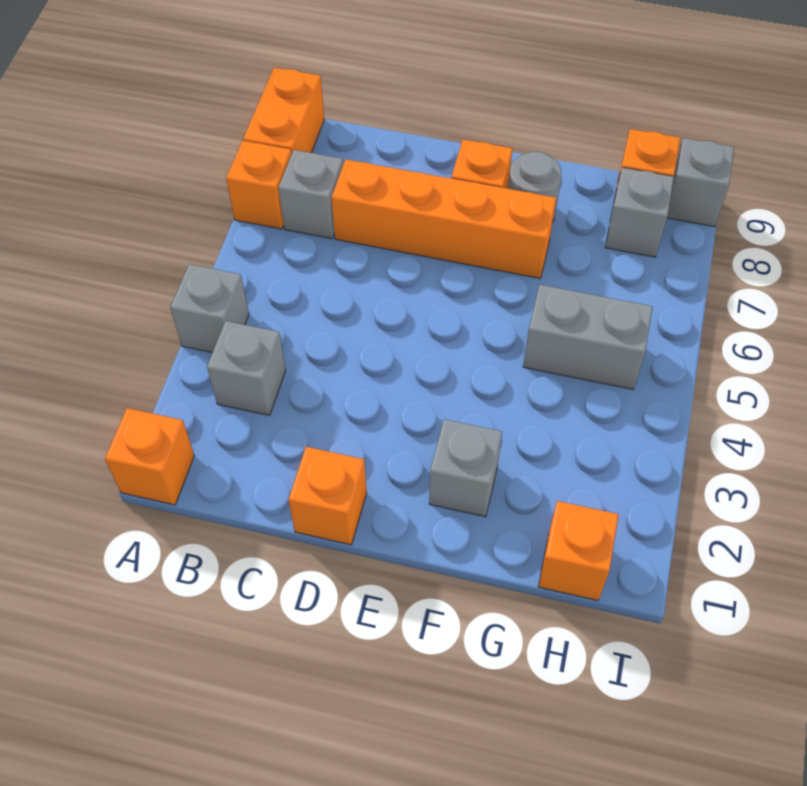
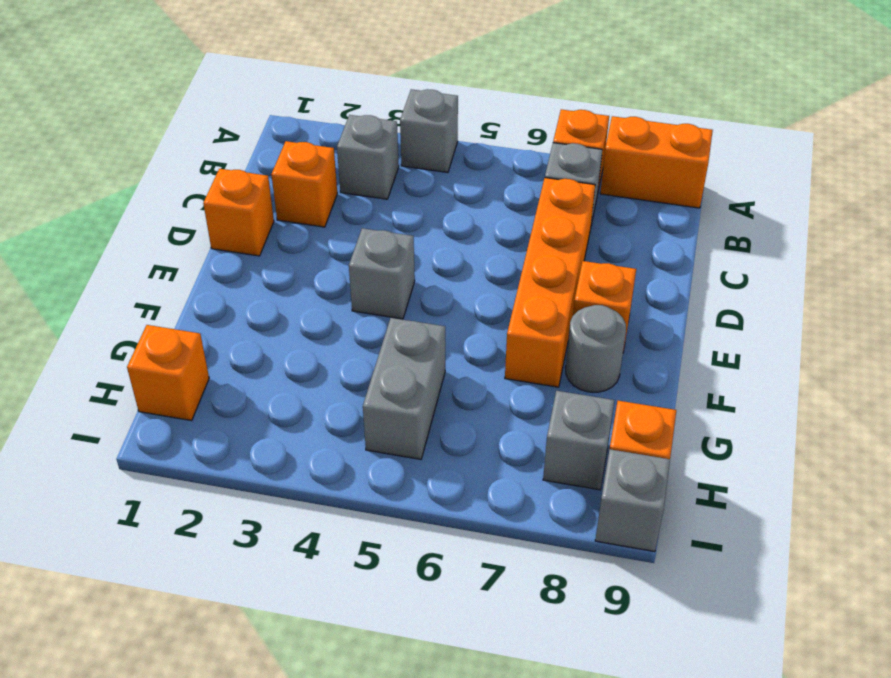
orange 1x1 brick [105,408,194,505] -> orange 1x1 brick moved to [271,141,337,227]
grey 1x1 brick [429,419,502,517] -> grey 1x1 brick moved to [349,228,415,319]

